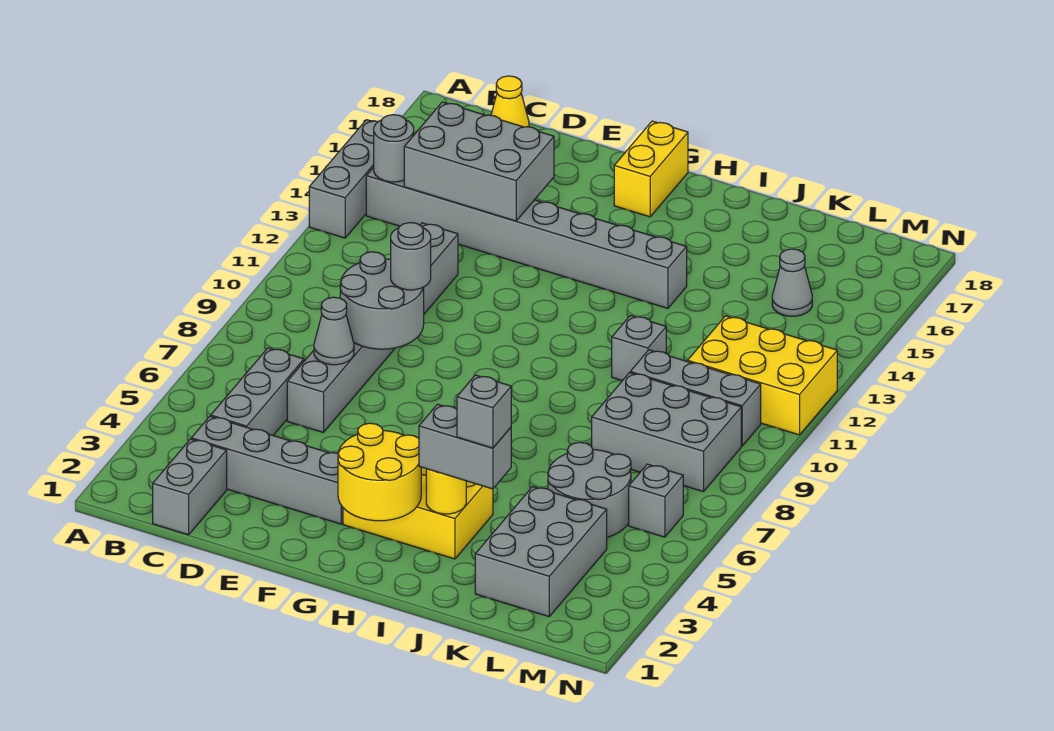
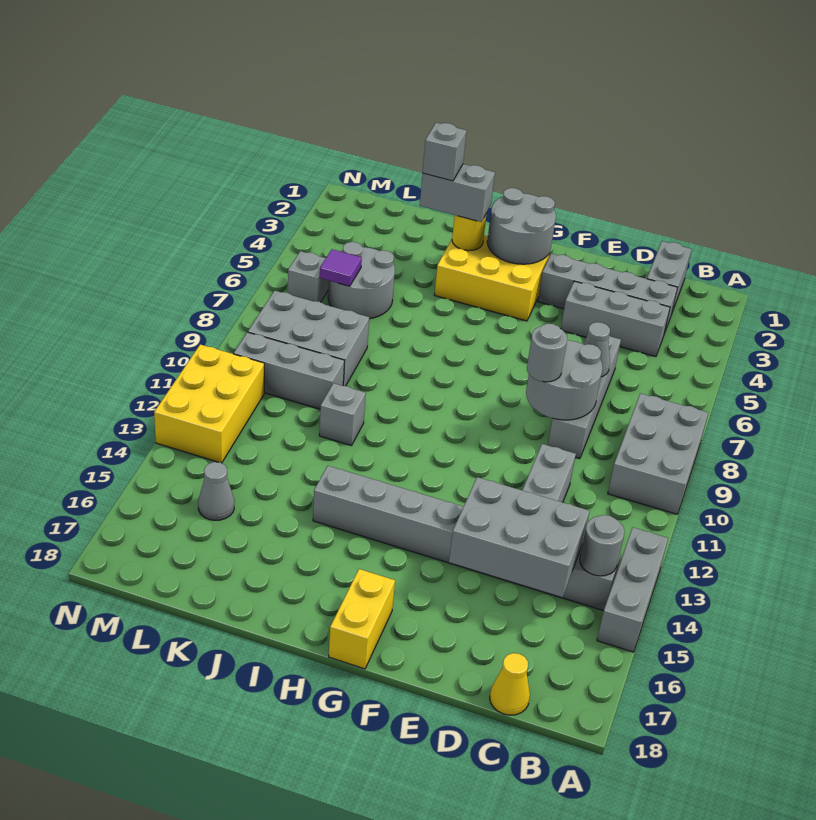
grey 1x3 brick [211,348,304,435] -> grey 1x3 brick turned to [561,281,670,357]
yellow 2x2 round brick [338,423,421,521] -> grey 2x2 round brick [487,188,556,264]
grey 2x3 brick [475,487,607,617] -> grey 2x3 brick moved to [608,393,708,514]
none -> purple 1x1 tile [320,249,362,286]
yellow 2x3 brick [688,316,837,435] -> yellow 2x3 brick turned to [154,345,265,463]

